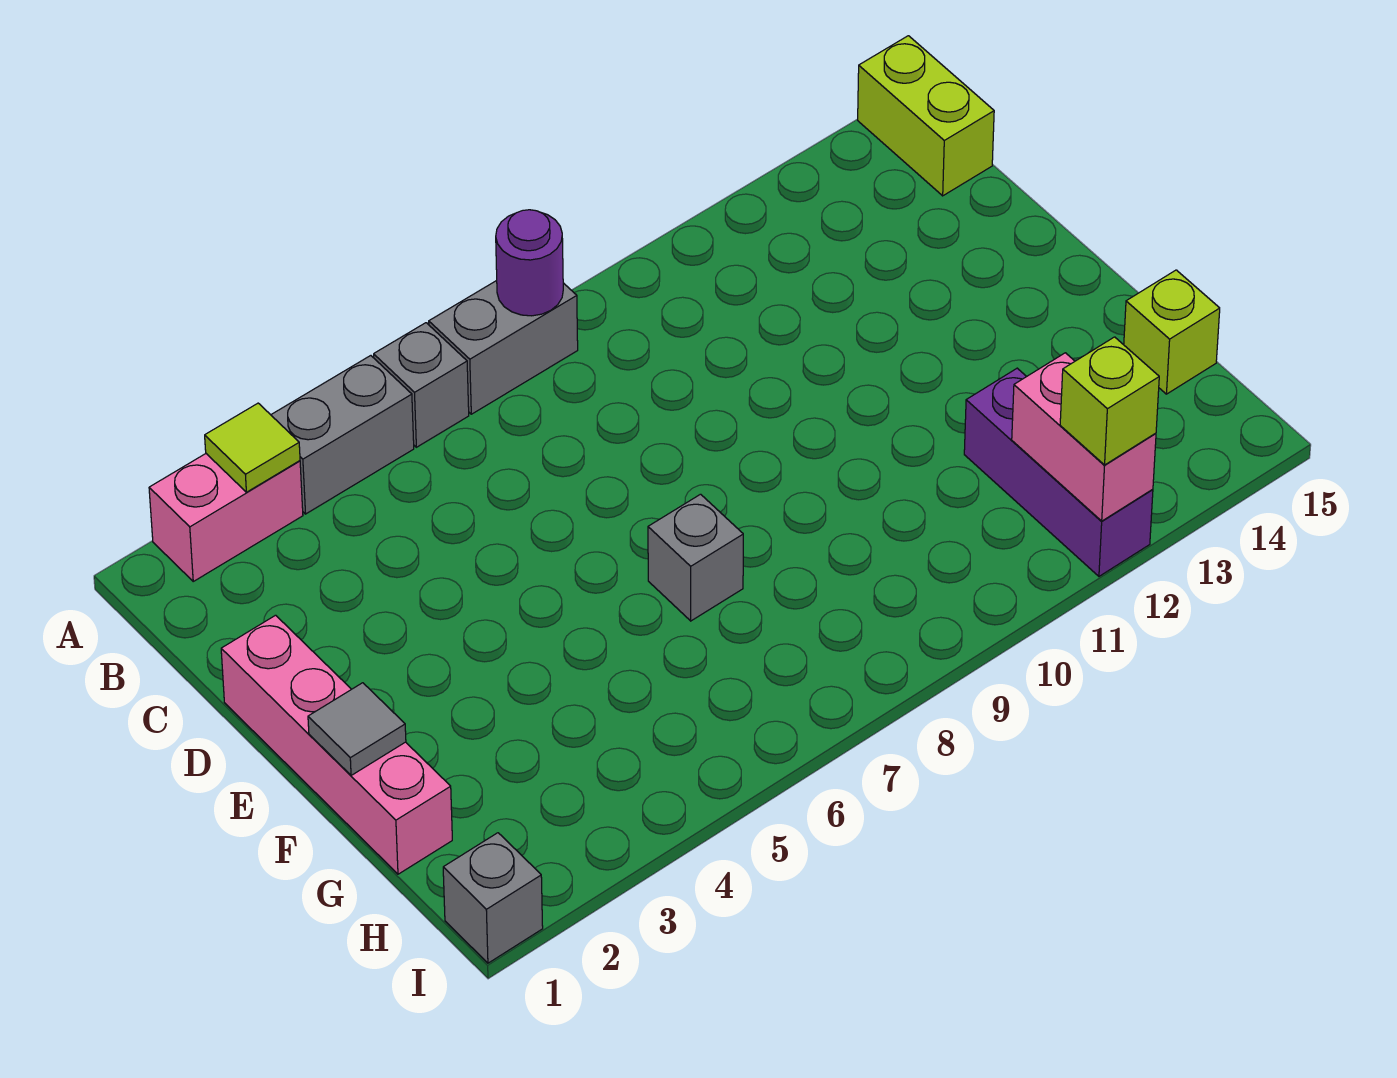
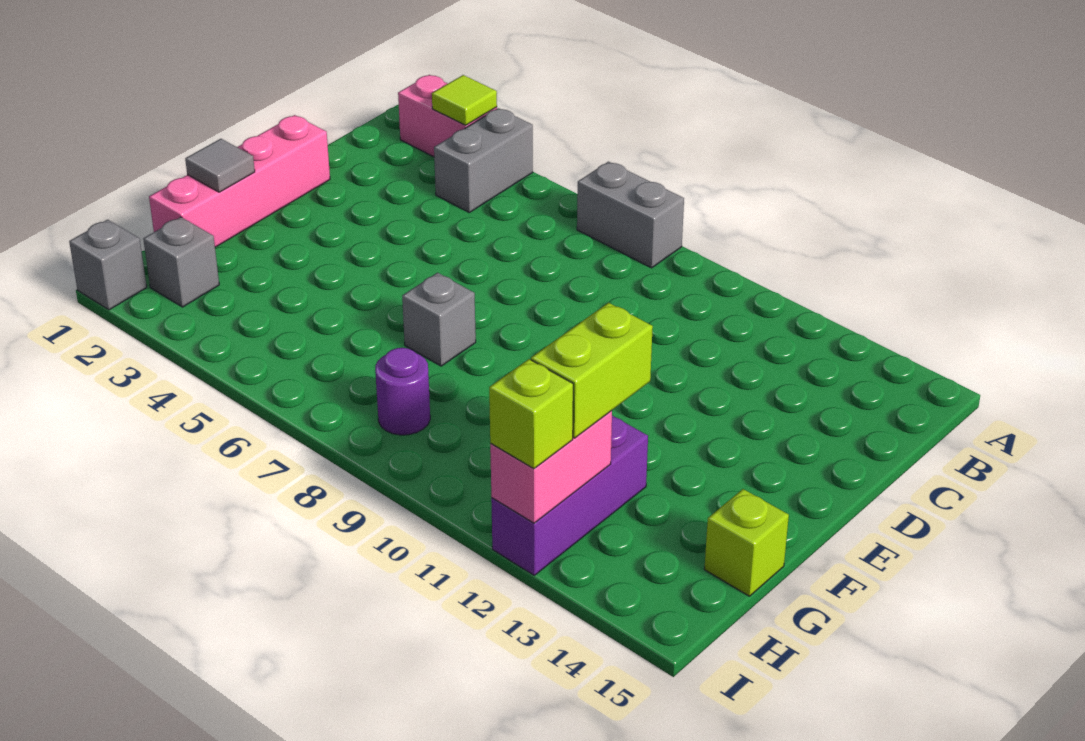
grey 1x2 brick [271,356,414,514] -> grey 1x2 brick turned to [434,108,533,212]
grey 1x1 brick [374,323,469,447] -> grey 1x1 brick moved to [143,217,219,307]
purple 1x1 round brick [496,210,563,316] -> purple 1x1 round brick moved to [375,348,430,435]
lime 1x2 brick [858,36,994,196] -> lime 1x2 brick moved to [531,303,653,438]

